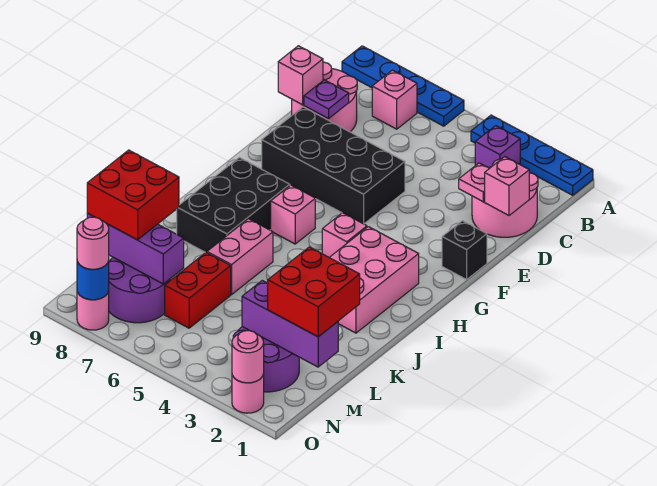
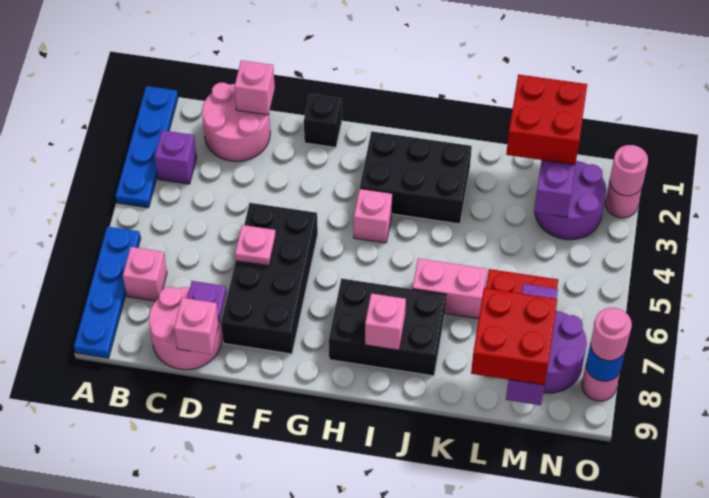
pink 1x1 plate [459,163,489,202] -> pink 1x1 plate moved to [235,225,276,266]
pink 2x3 brick [329,227,419,333] -> black 2x3 brick [360,131,472,224]
pink 1x1 brick [271,185,315,244] -> pink 1x1 brick moved to [365,294,406,350]

